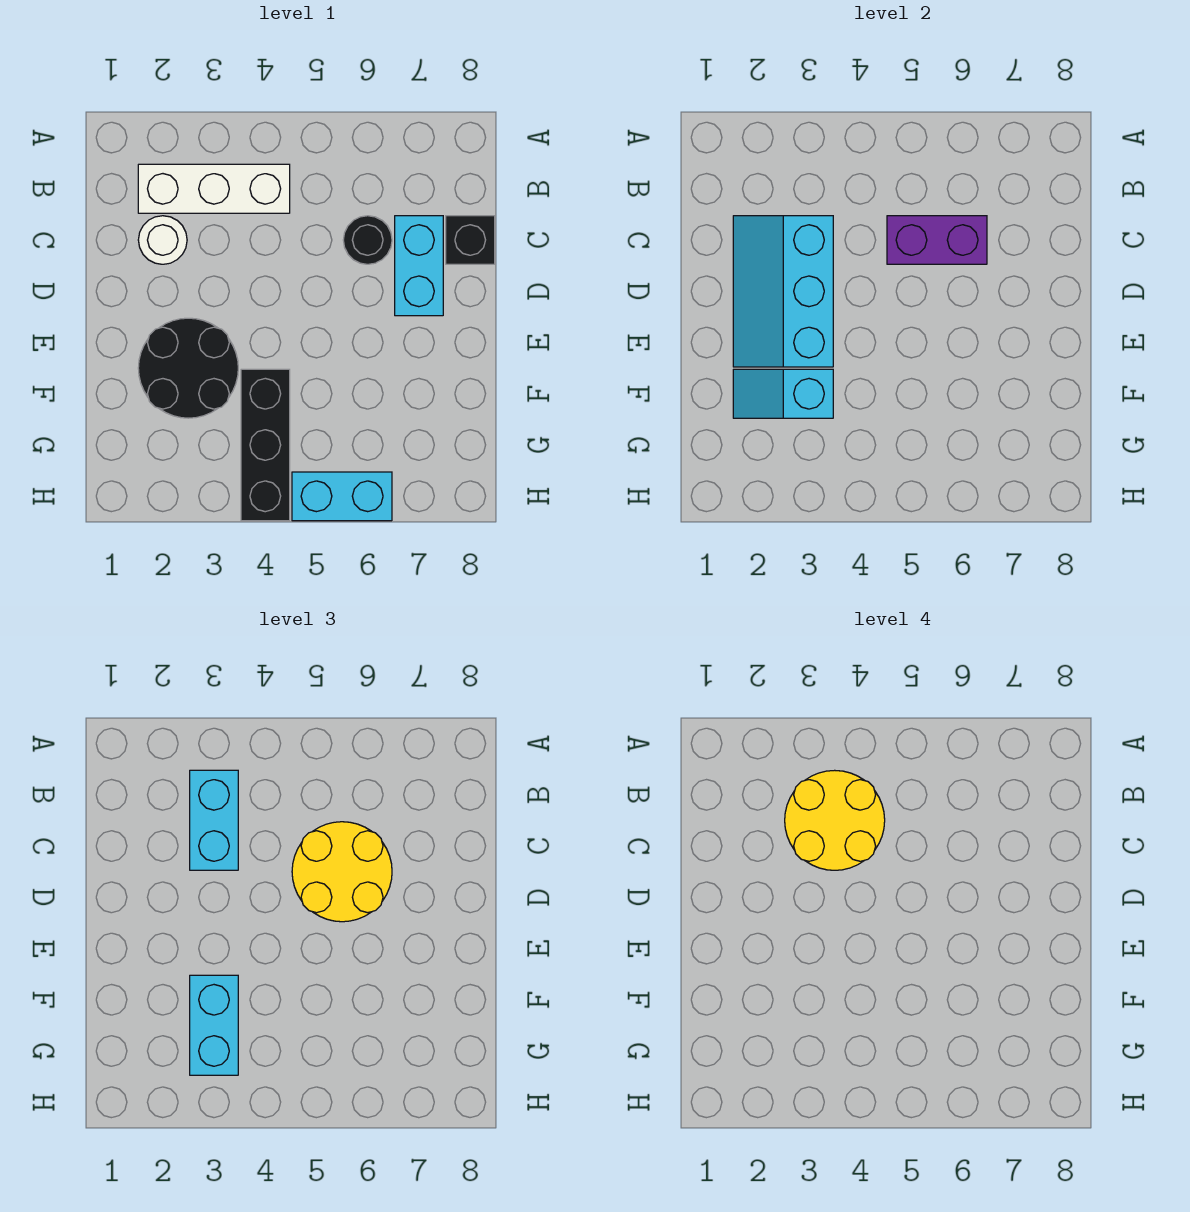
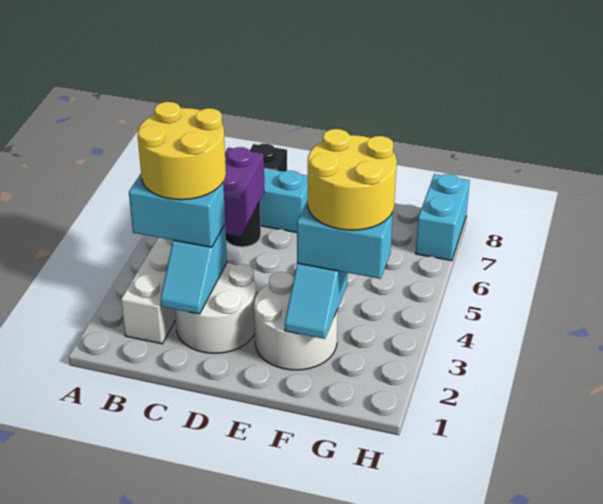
white 1x1 round brick [138,216,187,264] -> white 2x2 round brick [175,263,256,353]
cyan 2x3 slope [733,216,833,367] -> cyan 1x2 slope [160,225,227,314]
yellow 2x2 round brick [292,822,392,922] -> yellow 2x2 round brick moved to [308,129,397,230]
black 2x2 round brick [138,318,238,418] -> white 2x2 round brick [254,272,338,370]
black 1x3 brick [241,369,290,521] -> none
cyan 1x2 brick [292,472,392,521] -> cyan 1x2 brick moved to [416,174,470,261]

